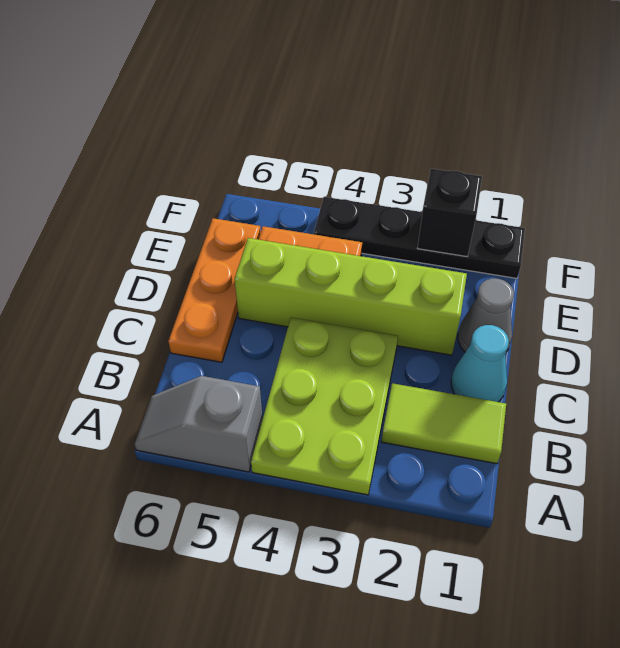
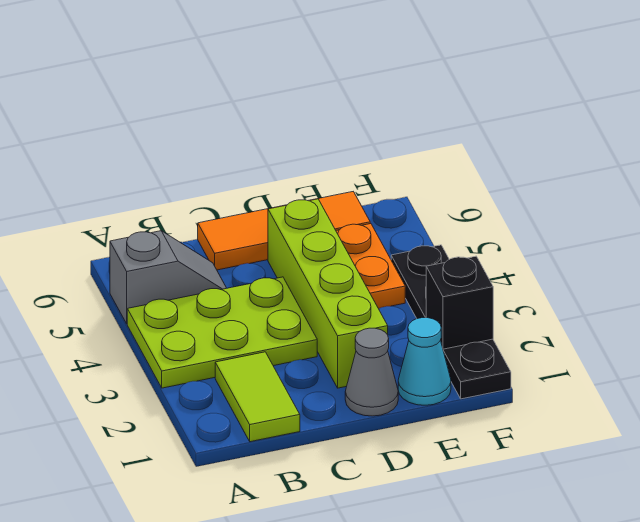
grey 1x2 slope [135,376,263,472] -> grey 1x2 slope turned to [110,231,226,324]
cyan 1x1 cone [451,325,509,402] -> cyan 1x1 cone moved to [398,318,451,405]
orange 1x3 plate [168,218,261,362] -> orange 1x3 tile [198,192,370,270]

